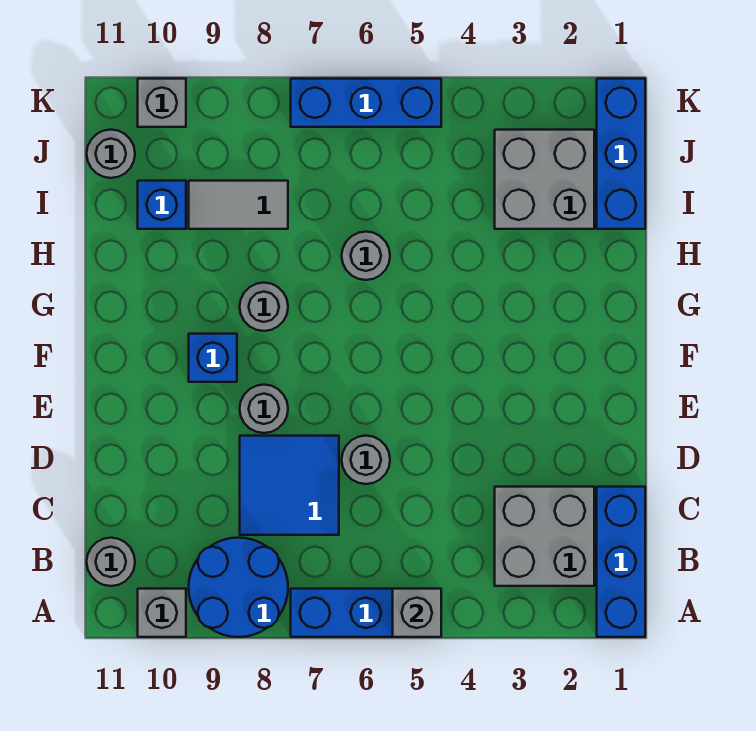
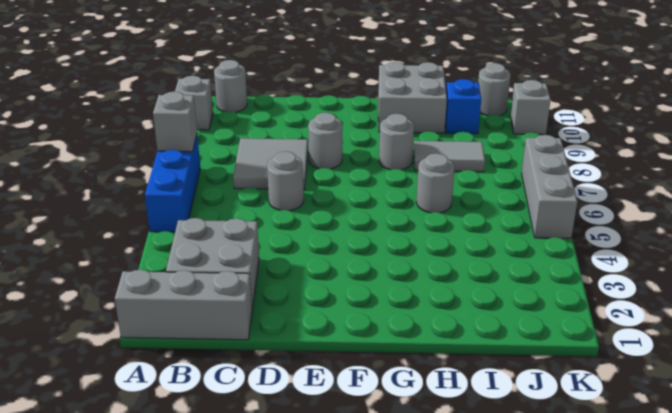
blue 1x3 brick [597,487,645,637] -> grey 1x3 brick [115,270,252,340]
grey 1x1 brick [393,589,441,637] -> grey 1x1 brick moved to [153,92,197,152]
blue 2x2 round brick [189,538,288,637] -> none
blue 2x2 tile [240,436,339,535] -> grey 2x2 tile [233,138,308,189]
blue 1x1 brick [189,334,237,382] -> none
blue 1x3 brick [597,79,645,229] -> none
grey 2x2 brick [495,130,594,229] -> grey 2x2 brick moved to [378,62,447,133]
grey 1x2 tile [189,181,288,229] -> grey 1x2 tile turned to [413,141,485,172]
blue 1x3 brick [291,79,441,127] -> grey 1x3 brick [522,135,577,238]

